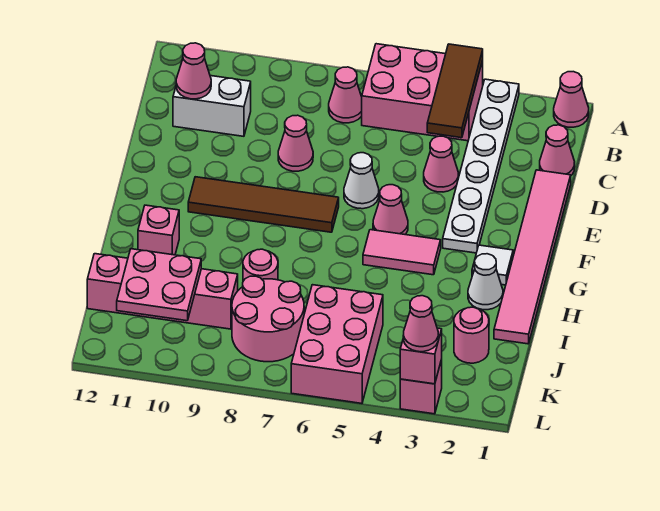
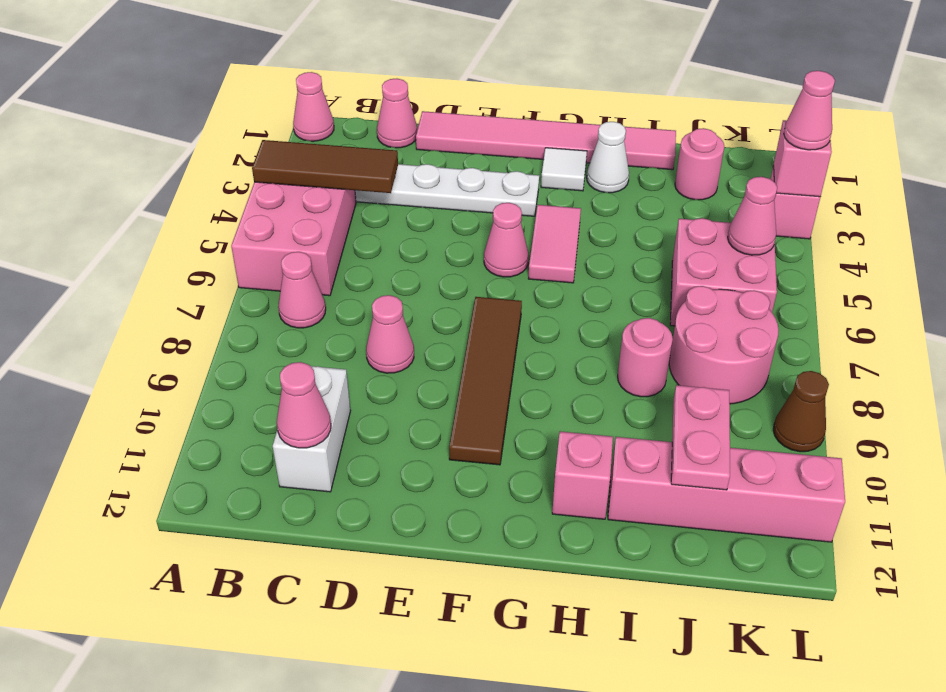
pink 1x1 cone [424,136,459,192] -> pink 1x1 cone moved to [728,177,777,255]
white 1x1 cone [344,153,379,209] -> none
pink 2x3 brick [291,285,383,403] -> pink 2x2 brick [670,218,777,326]
pink 1x4 brick [87,254,238,329] -> pink 1x4 brick turned to [608,437,845,542]
pink 2x2 plate [117,249,201,321] -> pink 1x2 plate [671,385,730,490]
none -> brown 1x1 cone [773,371,829,452]

